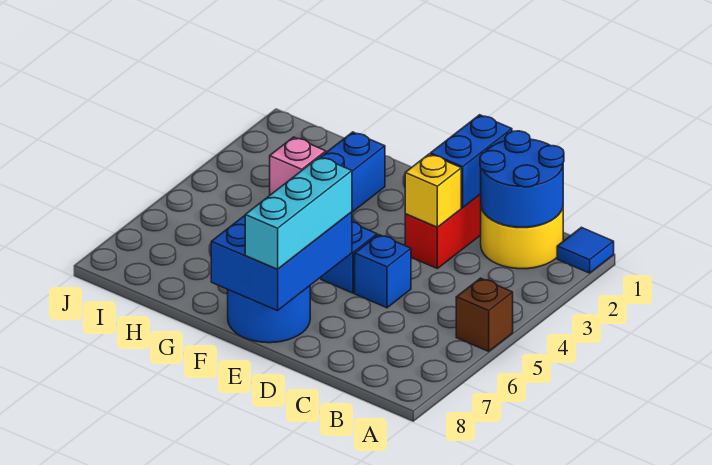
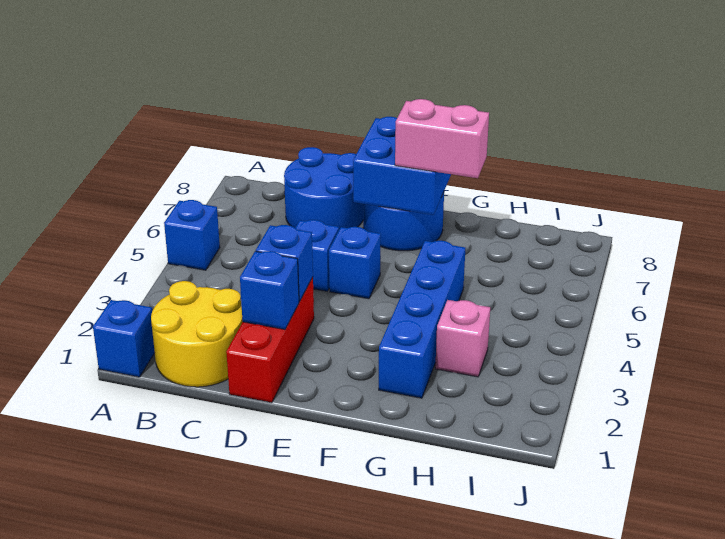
blue 1x1 tile [557,227,614,273] -> blue 1x1 brick [93,300,155,377]
brown 1x1 brick [456,278,513,351] -> blue 1x1 brick [164,200,220,270]
blue 2x2 round brick [480,131,564,227] -> blue 2x2 round brick moved to [284,147,363,230]
blue 1x2 brick [430,115,512,208] -> blue 1x1 brick [240,251,299,329]
yellow 1x1 brick [405,154,461,227] -> blue 1x1 brick [256,225,313,301]
blue 2x3 brick [211,212,352,311] -> blue 2x2 brick [353,117,451,215]
cyan 1x3 brick [245,157,352,269] -> none
none -> pink 1x2 brick [395,99,489,178]

